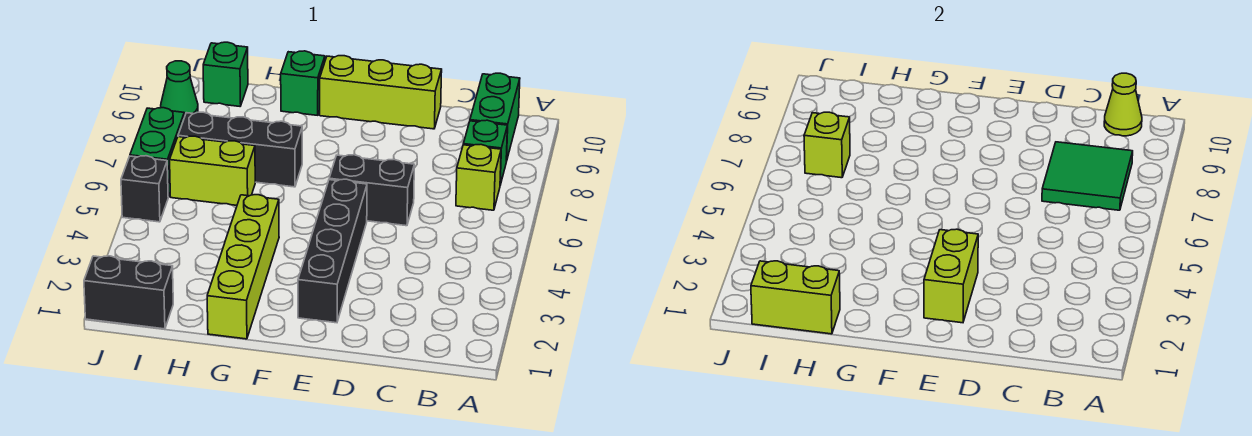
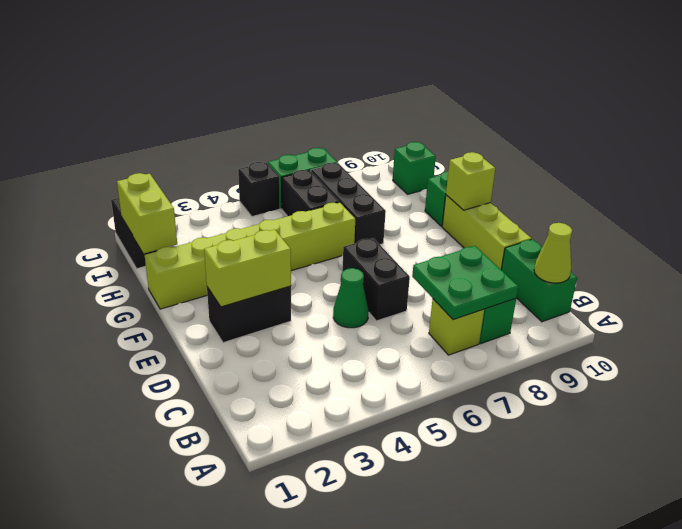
green 2x2 tile [1042,142,1133,210] -> green 2x2 plate [412,246,518,320]
green 1x2 brick [470,73,520,162] -> green 1x2 brick turned to [501,239,577,322]
black 1x4 brick [298,179,367,323] -> black 1x2 brick [207,286,291,343]
lime 1x4 brick [207,195,279,339] -> lime 1x6 brick [145,202,355,309]
lime 1x2 brick [170,136,255,205] -> black 1x2 brick [282,170,339,216]
lime 1x1 brick [804,112,850,178] -> lime 1x1 brick moved to [446,152,495,210]
green 1x1 cone [161,61,198,117] -> green 1x1 cone moved to [333,268,369,328]

